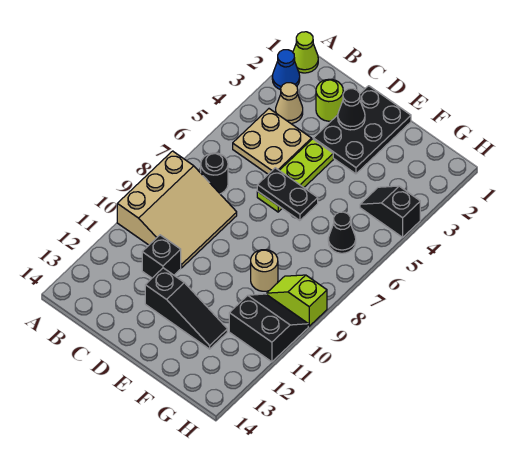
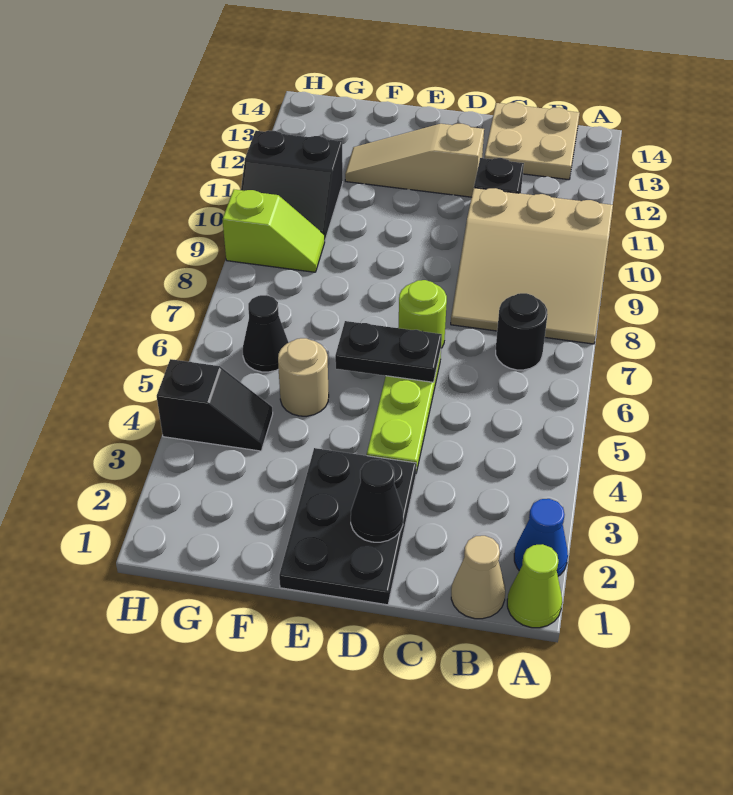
tan 3x3 slope [117,151,237,268] -> tan 3x3 slope turned to [451,188,613,344]
tan 1x1 cone [276,83,303,124] -> tan 1x1 cone moved to [451,536,505,619]
tan 2x2 plate [233,109,312,174] -> tan 2x2 plate moved to [485,102,580,180]
lime 1x1 round brick [316,79,343,121] -> lime 1x1 round brick moved to [398,280,447,348]
black 1x3 slope [145,268,227,349] -> tan 1x3 slope [345,124,484,197]
tan 1x1 round brick [251,250,278,291] -> tan 1x1 round brick moved to [278,338,329,416]

